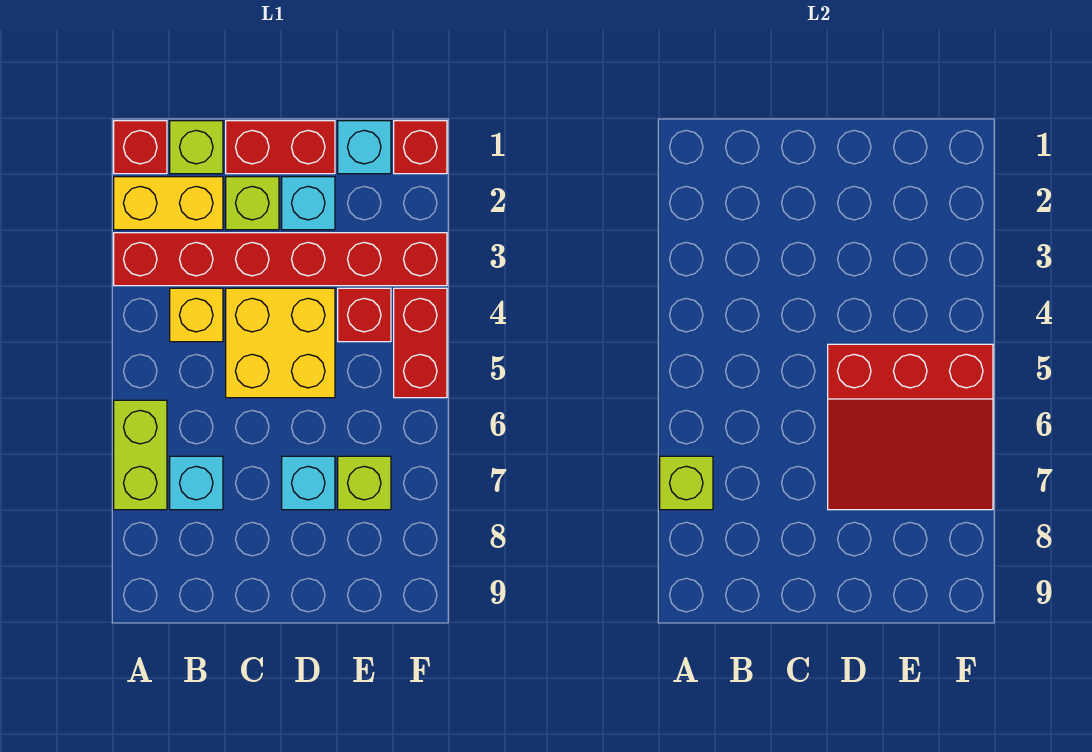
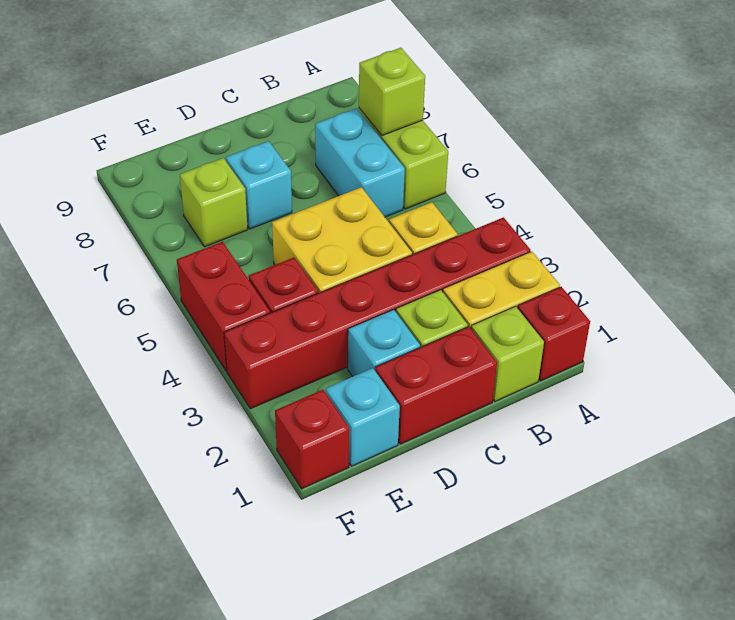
cyan 1x1 brick [170,456,223,510] -> cyan 1x2 brick [315,108,405,217]
red 3x3 slope [828,344,993,510] -> none

